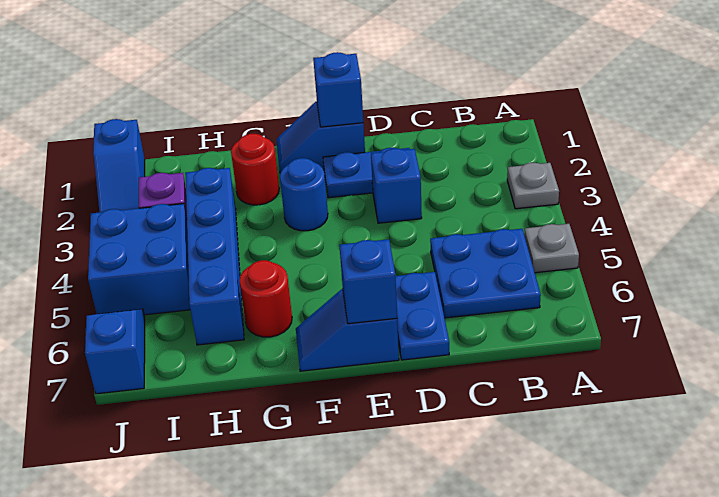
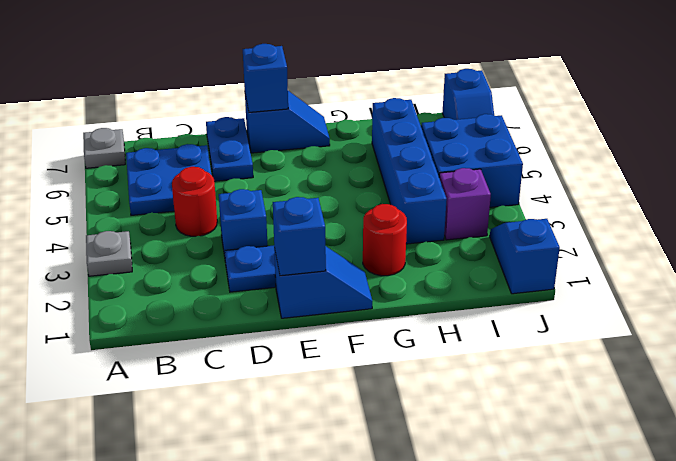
grey 1x1 plate [524,224,579,273] -> grey 1x1 plate moved to [83,128,125,168]
blue 1x1 round brick [280,158,328,231] -> none
red 1x1 round brick [240,260,292,337] -> red 1x1 round brick moved to [172,167,217,236]

